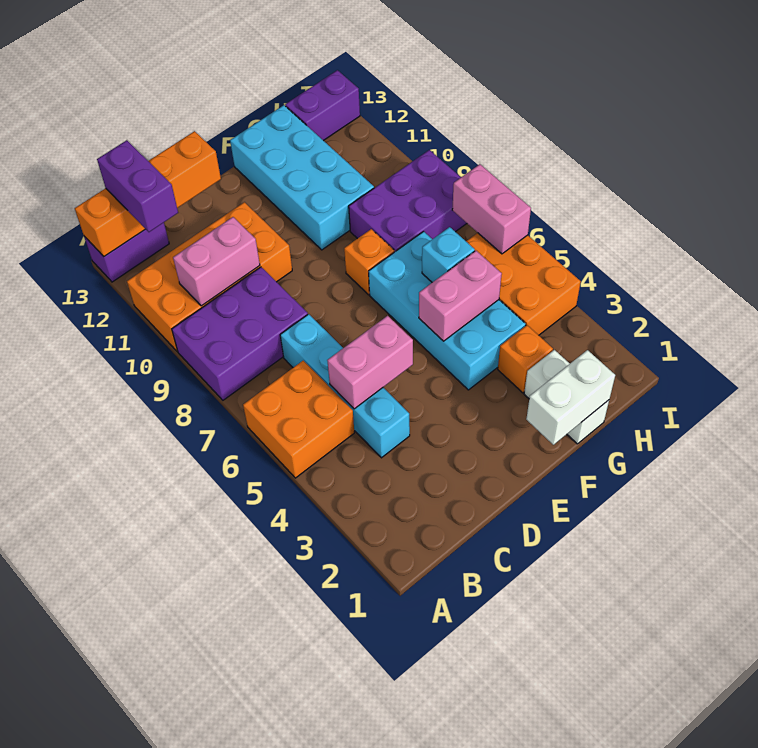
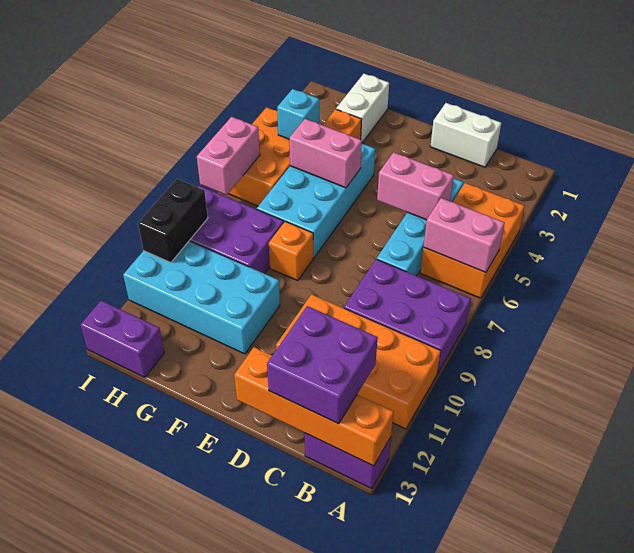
orange 2x2 brick [243,361,354,478] -> orange 2x3 brick [420,183,525,298]
pink 1x2 brick [173,217,260,306] -> pink 1x2 brick moved to [423,198,505,273]
purple 1x2 brick [97,140,178,232] -> purple 2x2 brick [267,306,378,424]
white 1x2 brick [526,350,615,445] -> white 1x2 brick moved to [430,103,501,167]
cyan 2x4 brick [230,105,374,250] -> cyan 2x4 brick turned to [123,241,280,354]
cyan 1x1 brick [422,227,475,282] -> cyan 1x1 brick moved to [277,89,319,139]
none -> black 1x2 brick [138,179,208,263]

